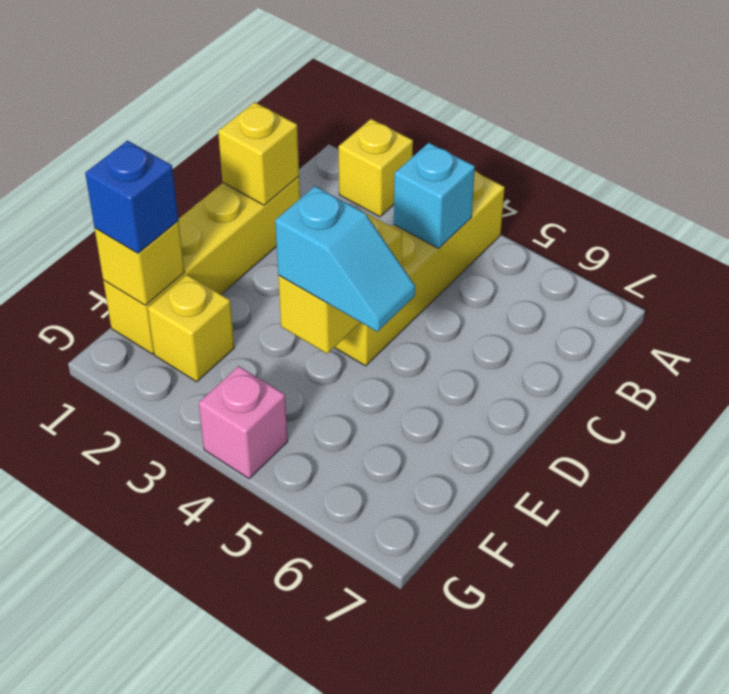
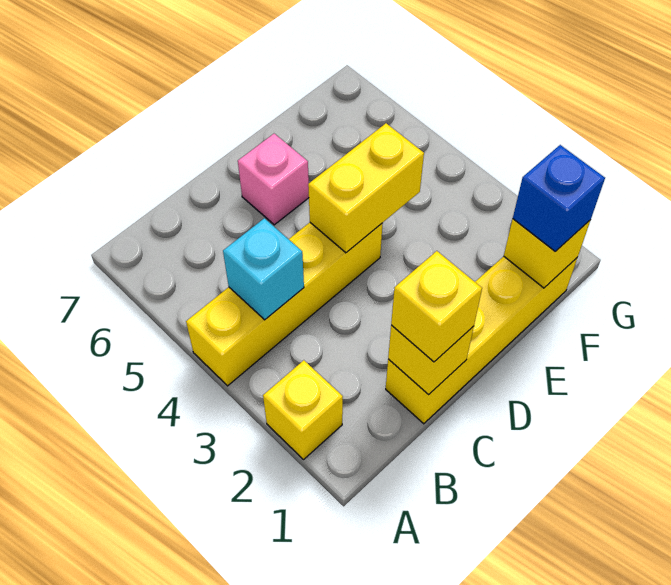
cyan 1x2 slope [275,186,415,332] -> none
yellow 1x1 brick [148,275,234,382] -> yellow 1x1 brick moved to [391,251,482,362]
pink 1x1 brick [199,366,288,479] -> pink 1x1 brick moved to [238,134,309,225]

